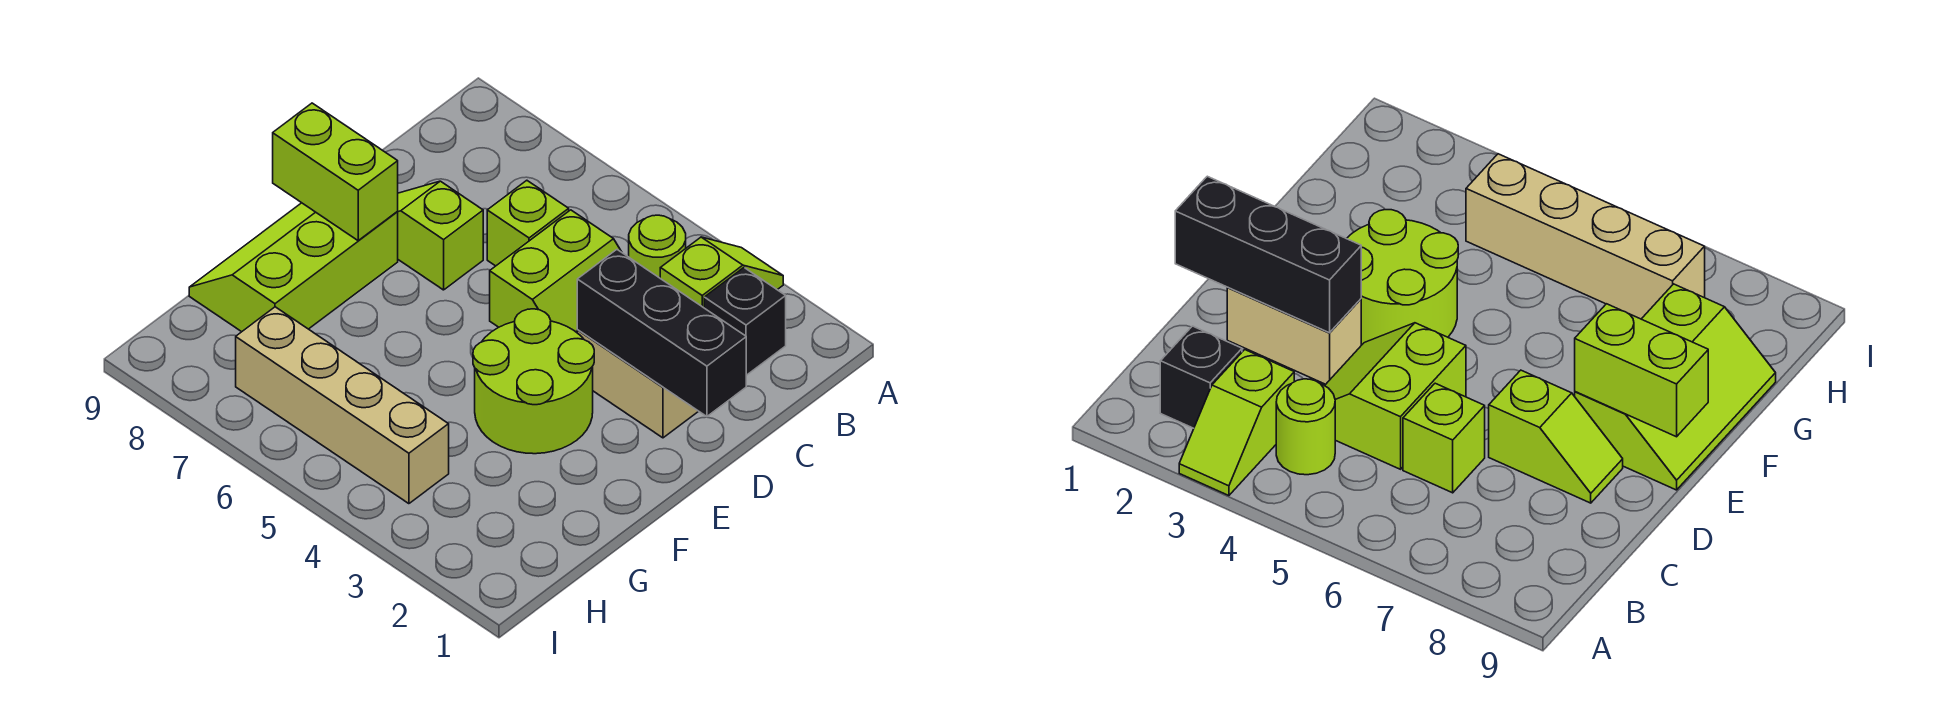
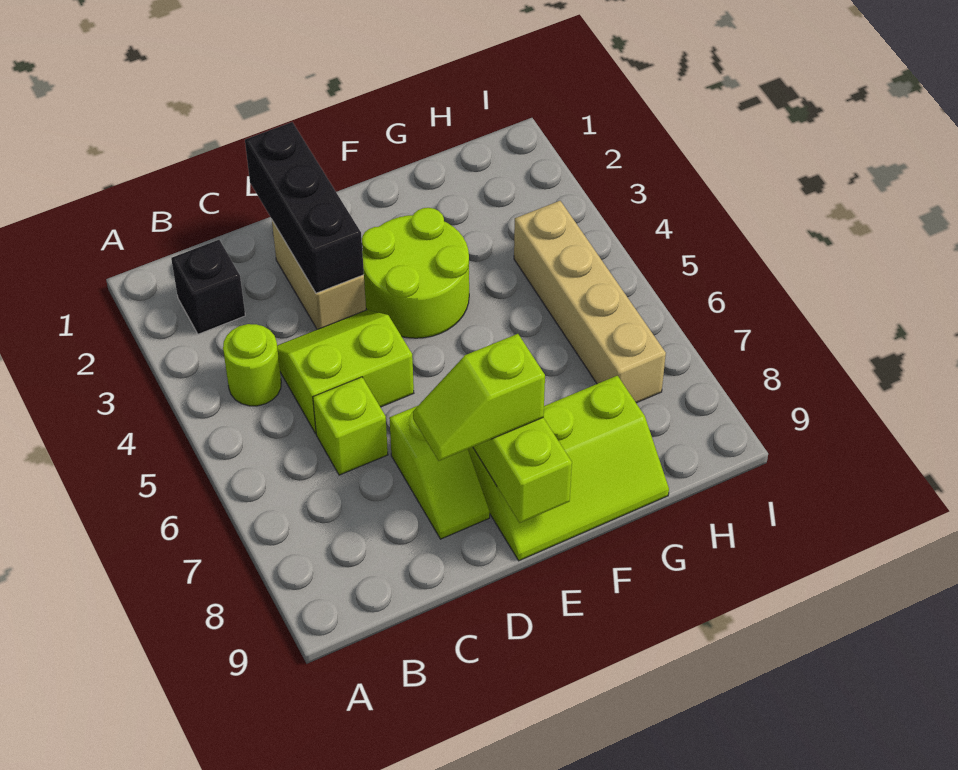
lime 1x2 slope [660,237,783,308] -> lime 1x2 slope moved to [413,334,545,461]

